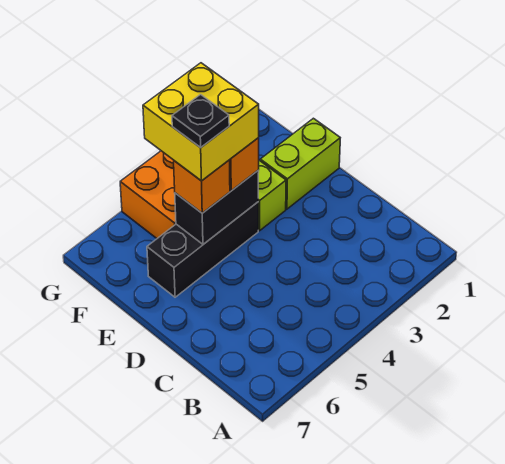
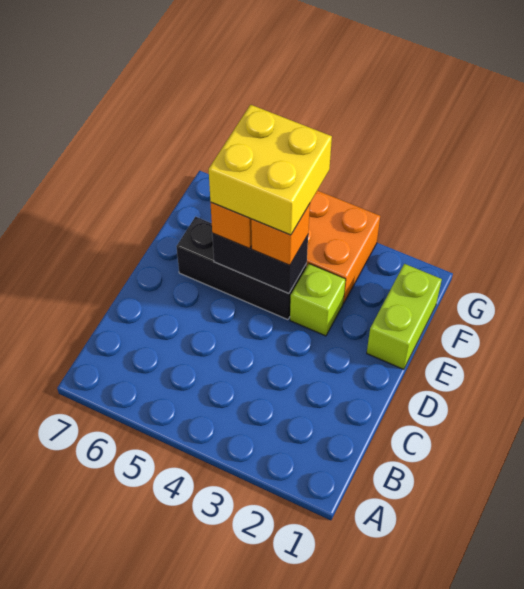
lime 1x2 brick [260,118,340,209] -> lime 1x2 brick turned to [367,264,442,369]
black 1x1 plate [172,95,229,148] -> none

